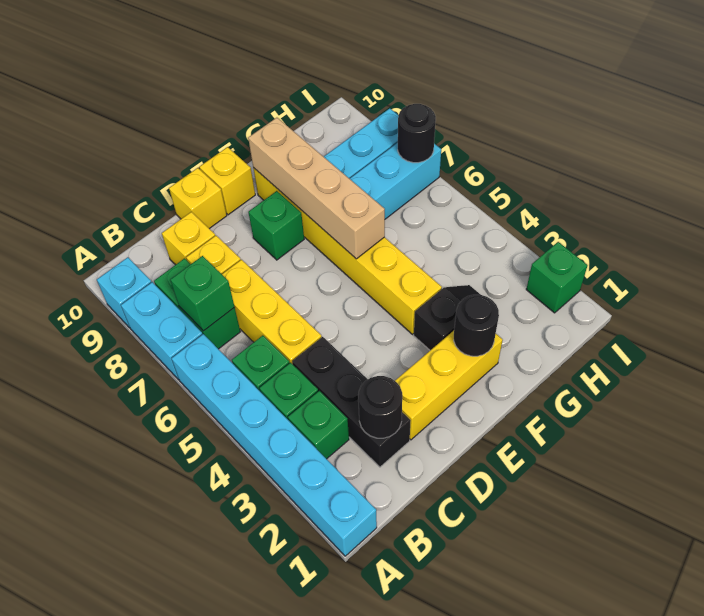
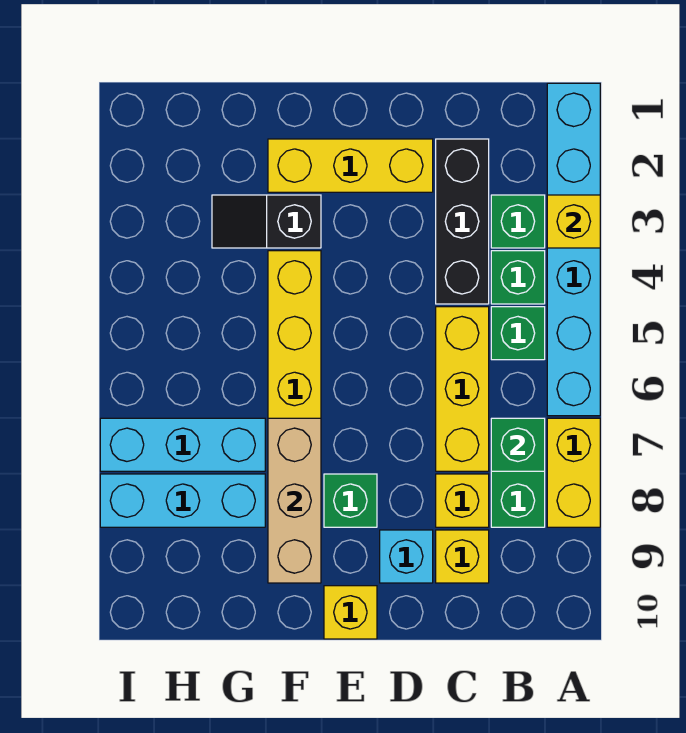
cyan 1x2 brick [121,282,202,380] -> yellow 1x2 brick [547,418,600,527]
cyan 1x1 brick [97,257,151,328] -> cyan 1x1 brick moved to [380,530,433,583]
black 1x1 round brick [358,376,402,438] -> none
yellow 1x1 brick [169,168,227,229] -> yellow 1x1 brick moved to [547,195,600,248]
black 1x1 round brick [454,295,499,356] -> none
tan 1x4 brick [248,118,385,259] -> tan 1x3 brick [268,418,321,583]
green 1x1 brick [526,242,587,313] -> none
black 1x1 round brick [398,104,436,163] -> none

